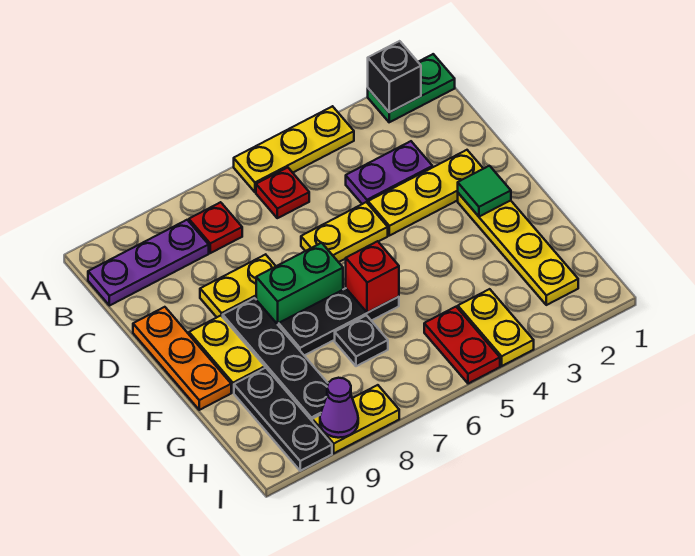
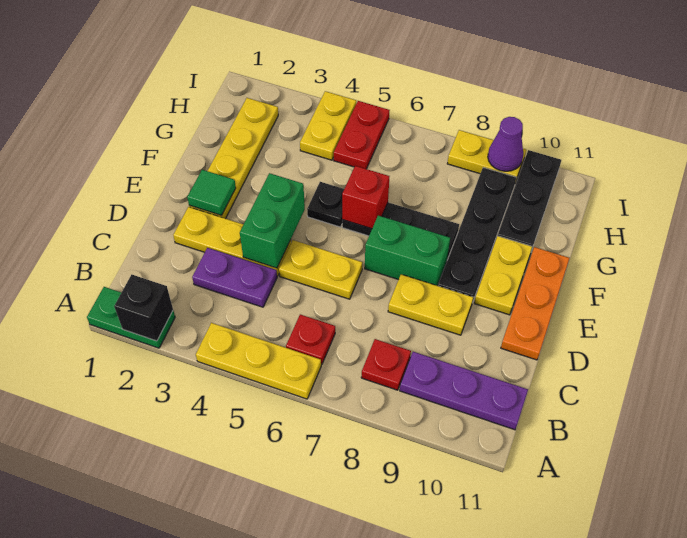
none -> green 1x2 brick [240,173,305,268]
black 1x1 plate [335,315,388,366] -> black 1x1 plate moved to [307,182,344,227]

